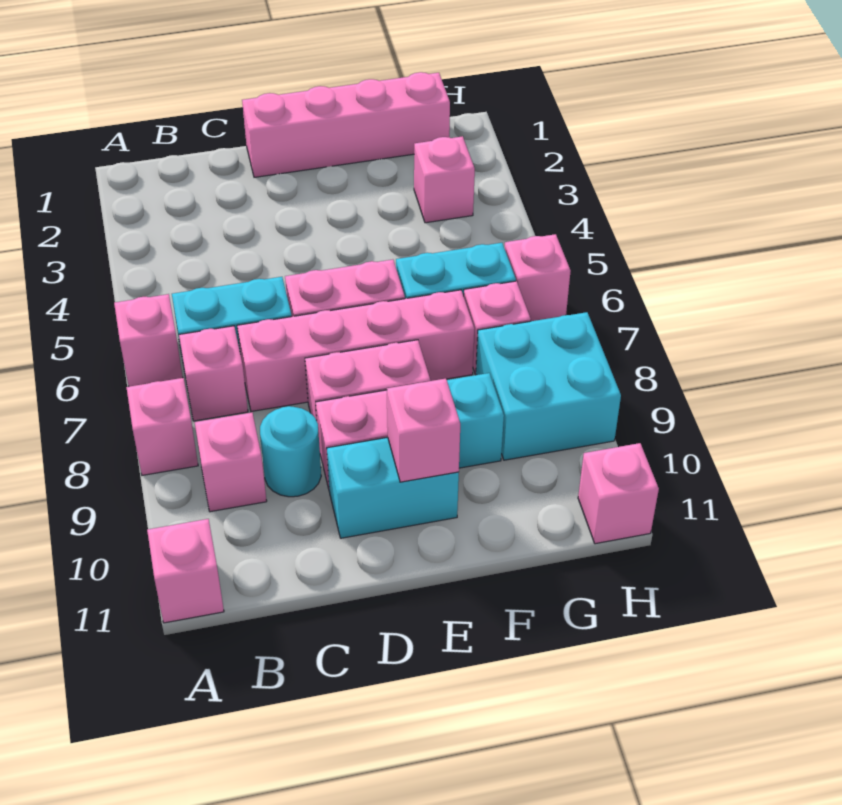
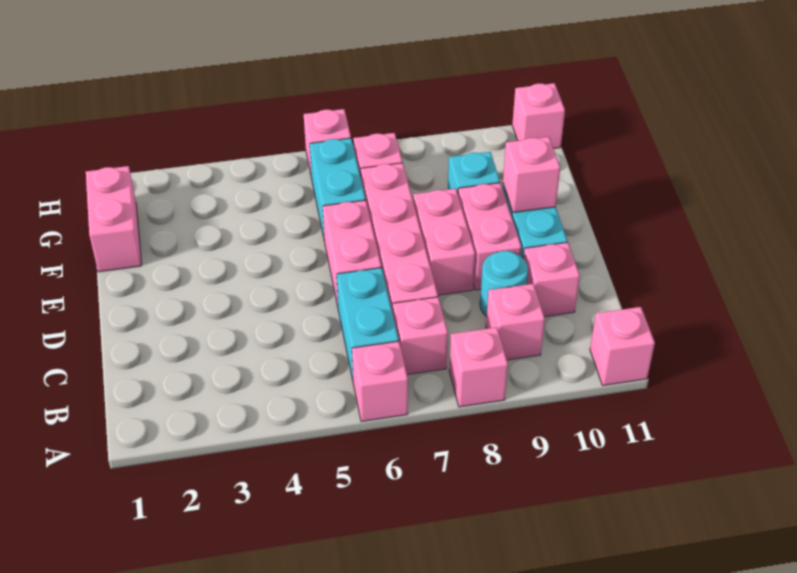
pink 1x4 brick [242,72,450,177] -> pink 1x2 brick [86,166,142,272]
pink 1x1 brick [414,136,475,223] -> pink 1x1 brick moved to [523,242,580,317]
cyan 2x2 brick [476,312,621,460] -> none

